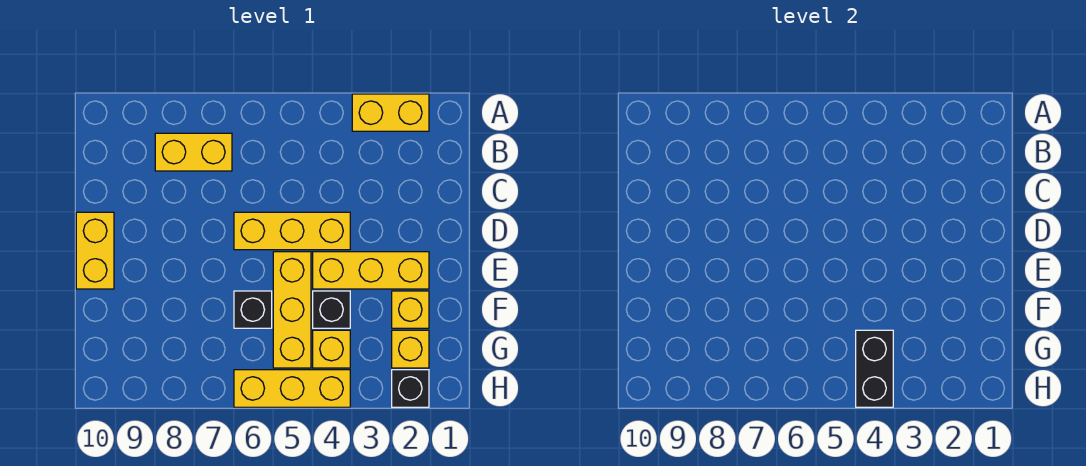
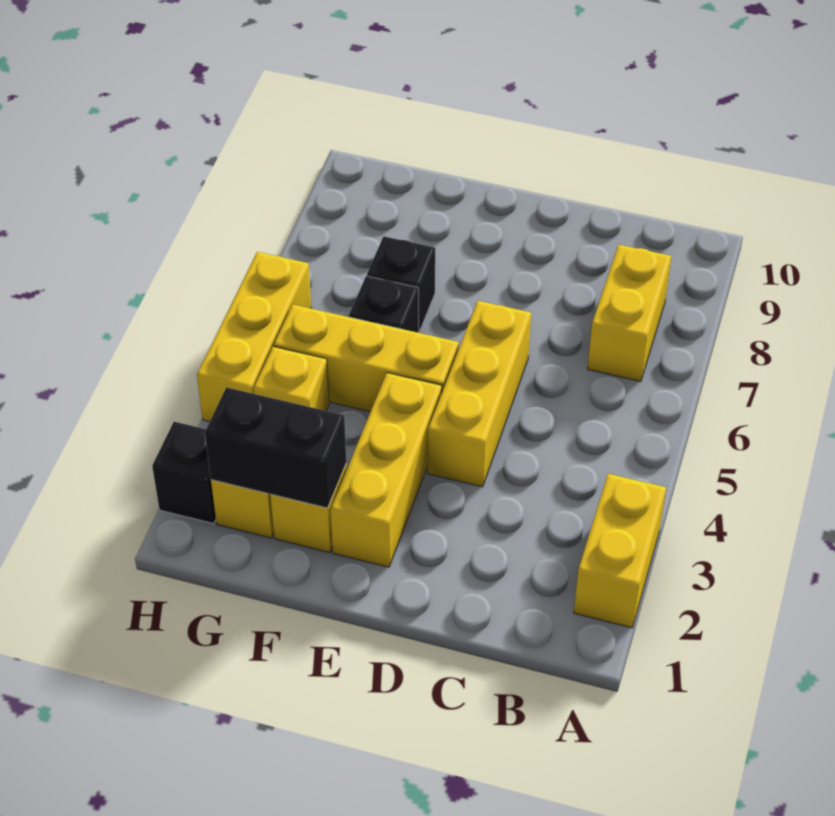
yellow 1x2 brick [76,212,114,289] -> none
black 1x1 brick [313,291,350,328] -> black 1x1 brick moved to [367,236,435,331]
black 1x2 brick [856,330,893,407] -> black 1x2 brick moved to [205,387,346,508]

